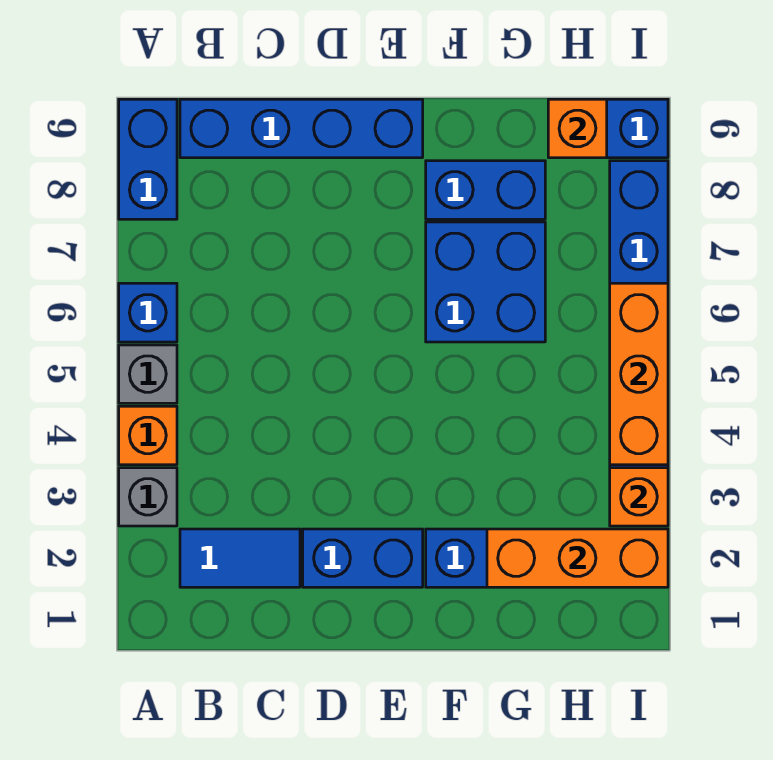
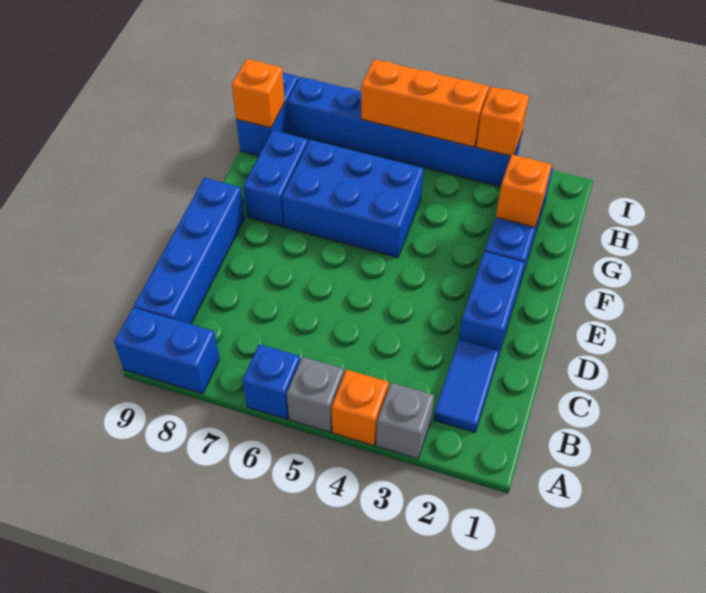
blue 2x2 brick [426,222,545,342] -> blue 2x3 brick [282,140,424,258]
orange 1x3 brick [487,529,668,587] -> orange 1x1 brick [496,155,552,227]

